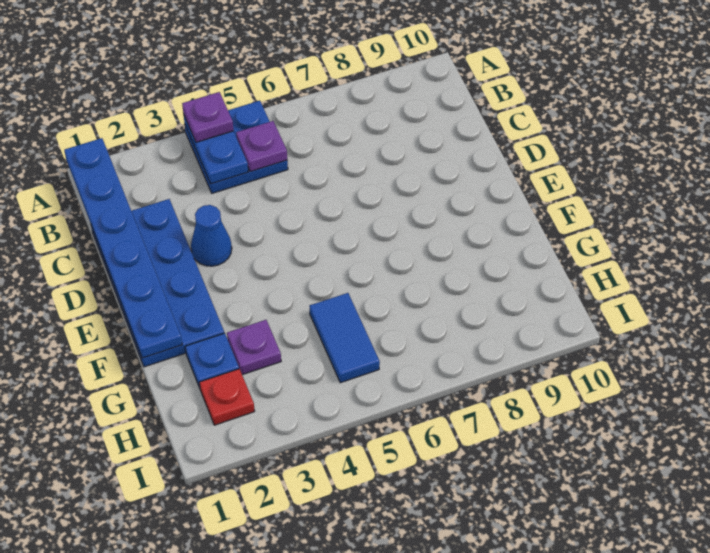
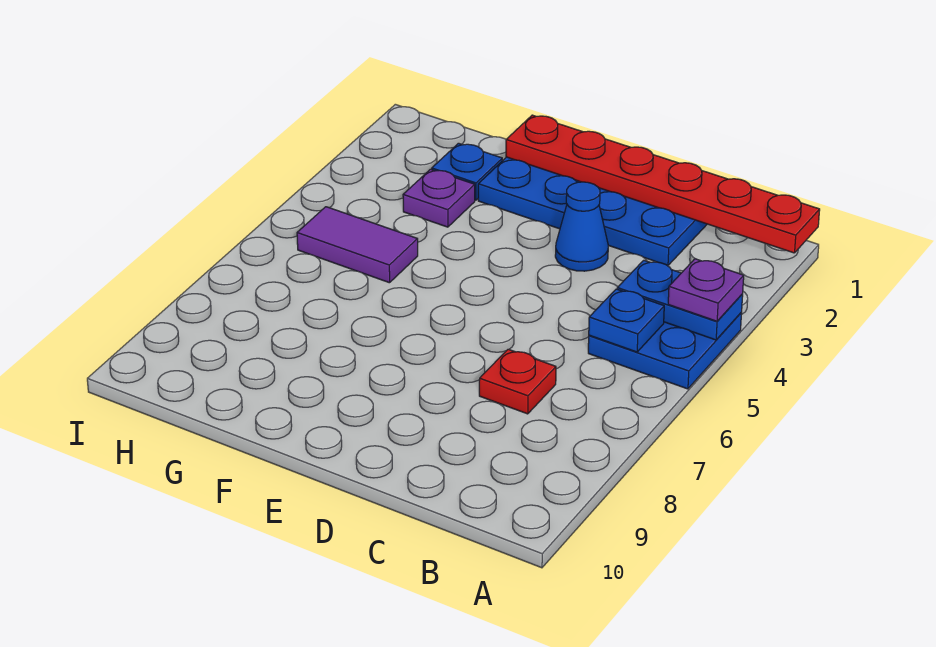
blue 1x6 plate [64,138,182,358] -> red 1x6 plate [506,115,820,253]
purple 1x1 plate [236,121,287,172] -> blue 1x1 plate [589,289,664,352]
blue 1x2 tile [309,293,380,383] -> purple 1x2 tile [297,207,418,283]
red 1x1 plate [199,369,255,425] -> red 1x1 plate moved to [479,349,556,414]

